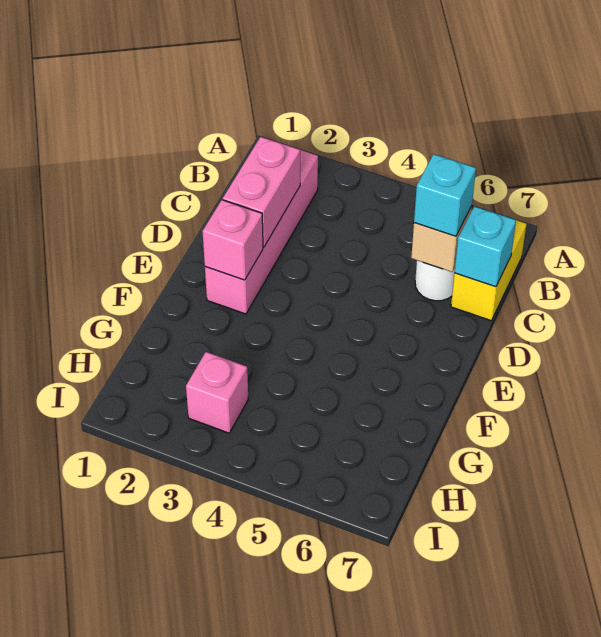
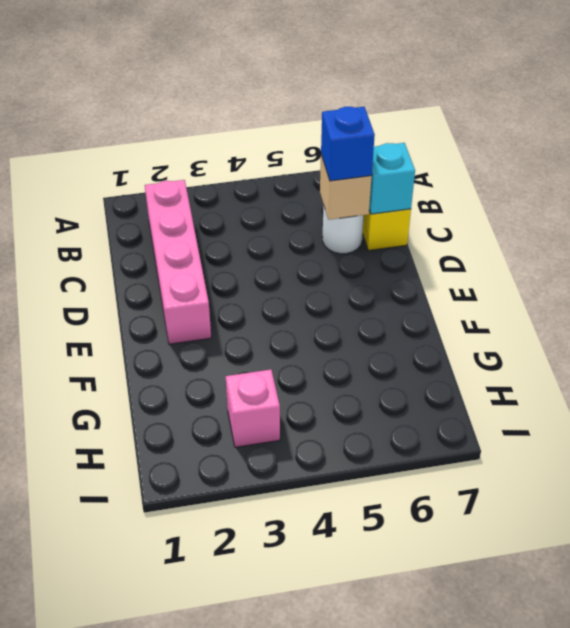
pink 1x2 brick [223,137,300,247] -> none
cyan 1x1 brick [414,154,476,236] -> blue 1x1 brick [321,107,375,181]
pink 1x1 brick [202,200,263,280] -> none

